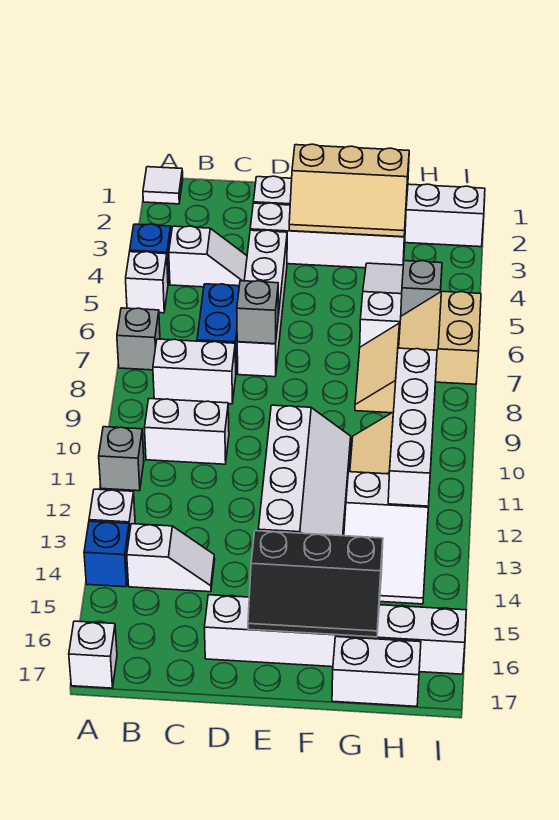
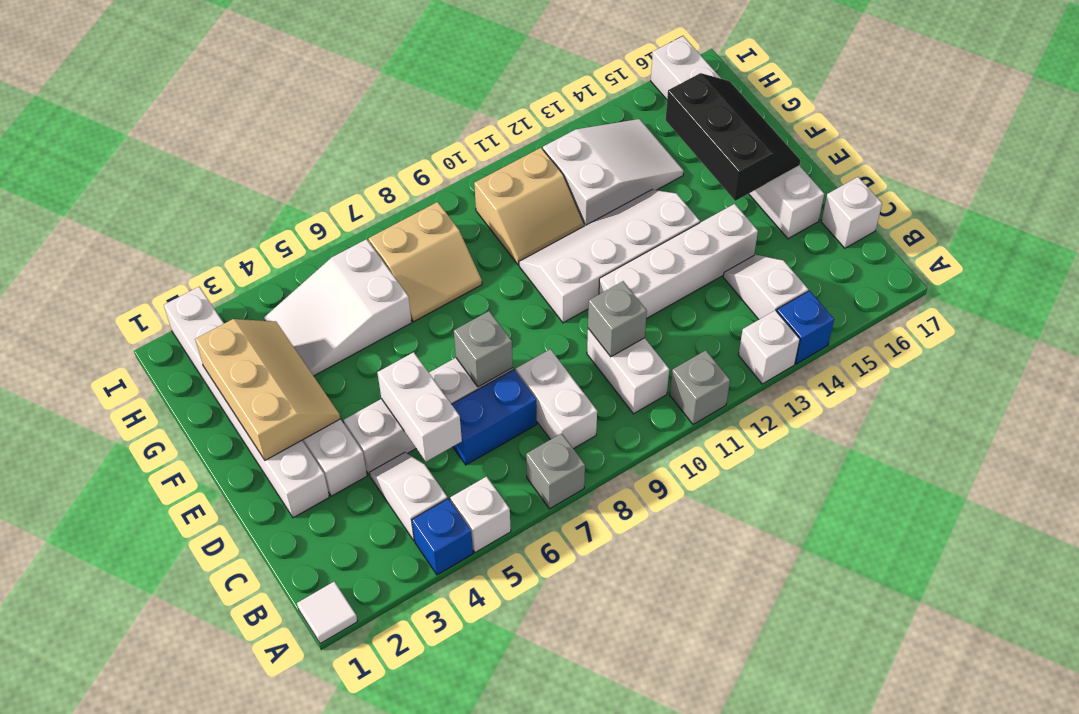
white 1x1 brick [69,621,117,688] -> white 1x1 brick moved to [821,177,882,248]
white 1x2 brick [332,637,421,707] -> white 1x2 brick moved to [377,352,462,462]
grey 1x1 brick [401,261,442,316] -> grey 1x1 brick moved to [588,281,647,357]
tan 2x2 slope [399,291,481,384] -> none
white 1x4 brick [388,348,437,506] -> white 1x4 brick moved to [599,204,758,319]

